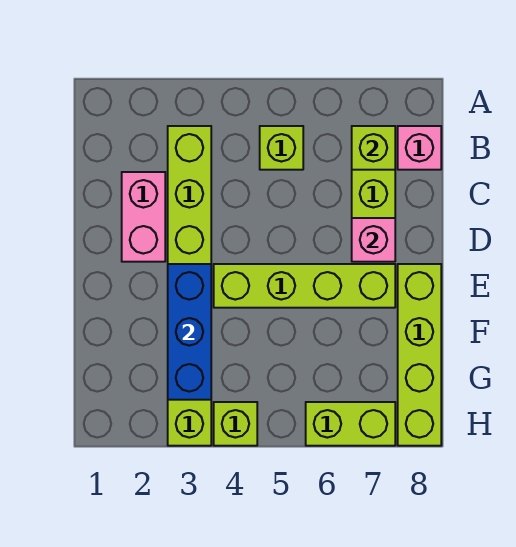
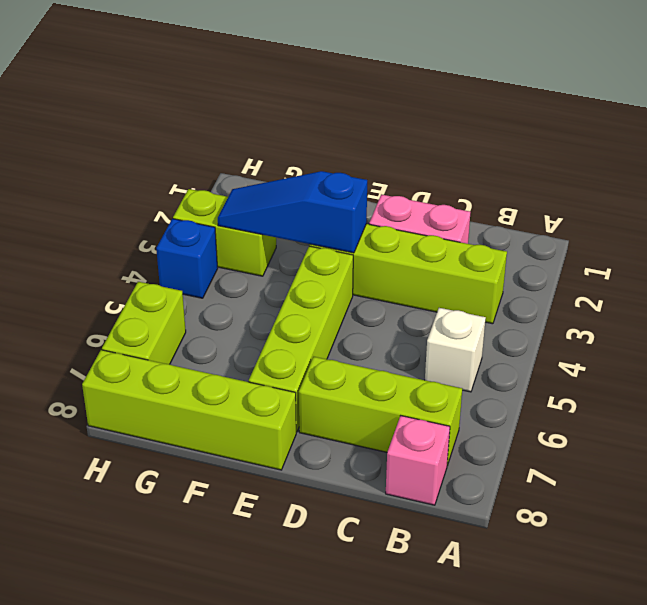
lime 1x1 brick [260,126,303,170] -> white 1x1 brick [425,308,486,392]
lime 1x1 brick [352,126,395,170] -> none
pink 1x1 brick [352,218,395,262] -> none
blue 1x3 brick [168,264,211,400] -> blue 1x3 slope [218,171,367,253]
lime 1x1 brick [214,402,257,446] -> blue 1x1 brick [156,219,218,298]

